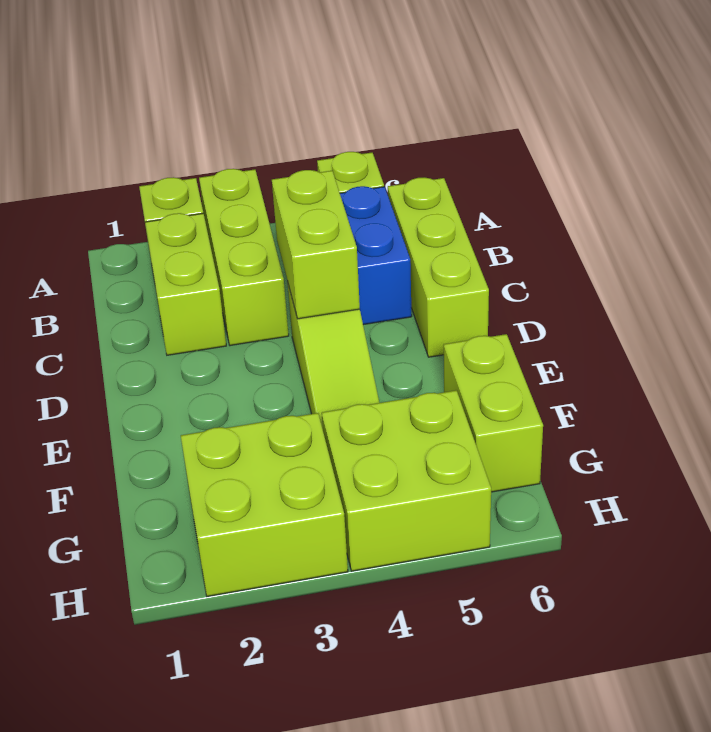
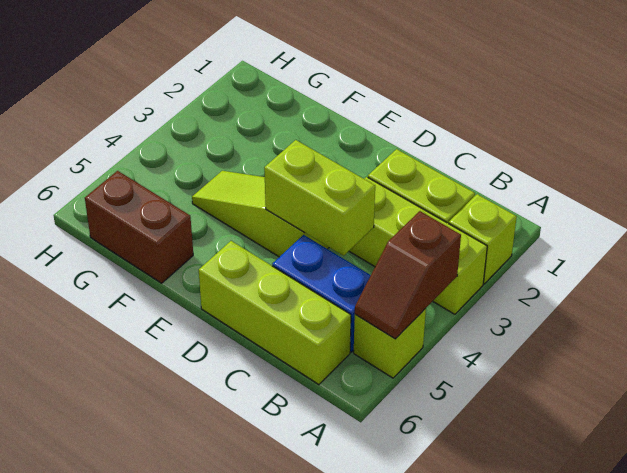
none -> brown 1x2 slope [355,211,461,339]
lime 1x2 brick [444,334,543,492] -> brown 1x2 brick [85,171,193,283]
lime 2x2 brick [181,413,348,596] -> none
lime 2x2 brick [322,390,491,571] -> none

